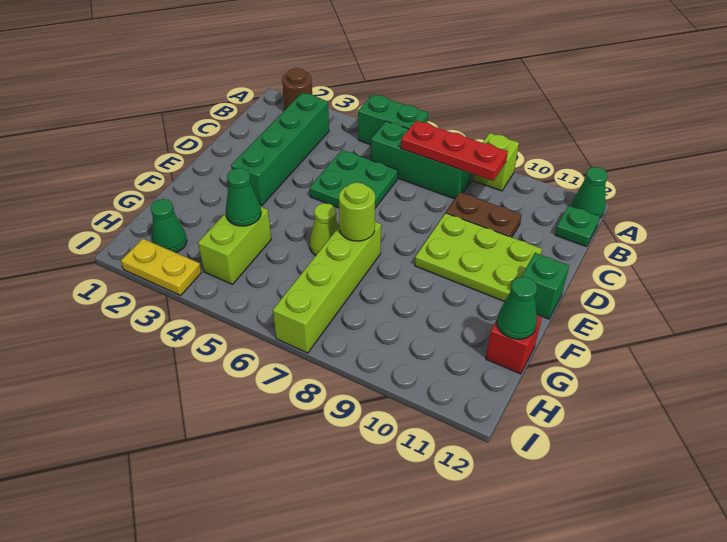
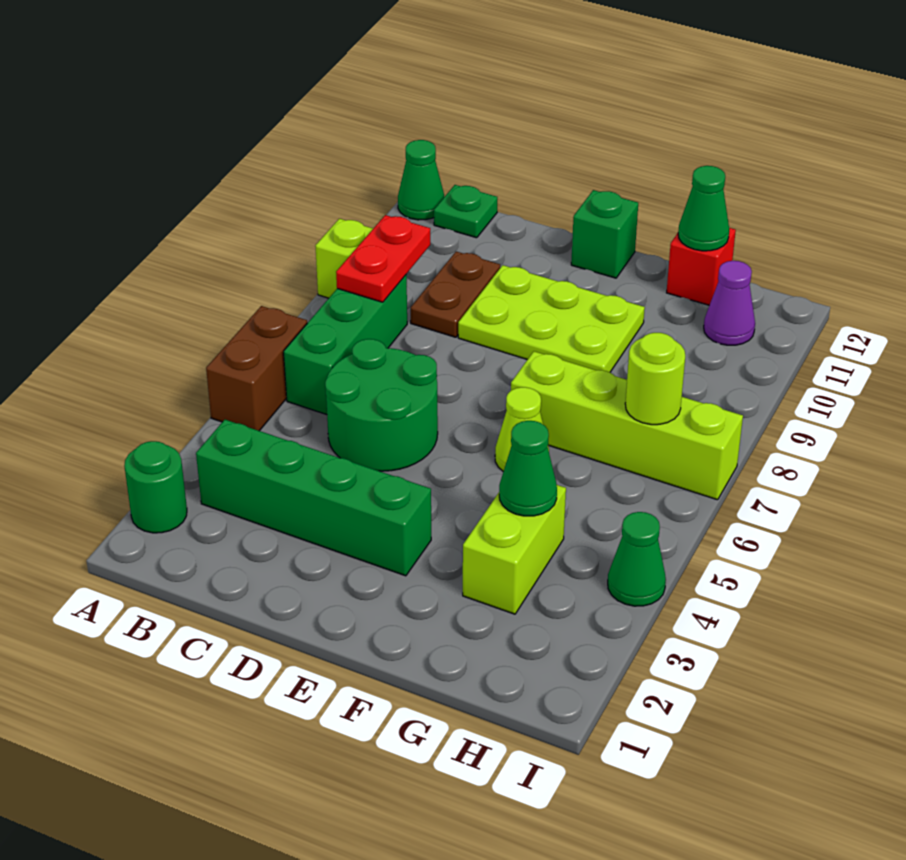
brown 1x1 round brick [282,68,312,110] -> green 1x1 round brick [124,441,187,533]
green 1x2 brick [358,94,428,145] -> brown 1x2 brick [206,306,307,431]
red 1x3 plate [401,121,508,181] -> red 1x2 plate [336,215,430,302]
green 2x2 plate [309,150,398,208] -> green 2x2 round brick [325,339,438,471]
lime 2x3 plate [415,213,542,302] -> lime 2x3 plate turned to [458,265,645,372]
lime 1x1 round brick [339,182,375,241] -> lime 1x1 round brick moved to [625,333,685,425]
lime 1x2 brick [198,207,271,284] -> lime 1x2 brick turned to [463,485,566,614]
green 1x1 cone [151,199,187,253] -> green 1x1 cone moved to [608,512,666,606]
none -> purple 1x1 cone [704,261,755,345]
yellow 1x2 plate [121,239,201,295] -> none

